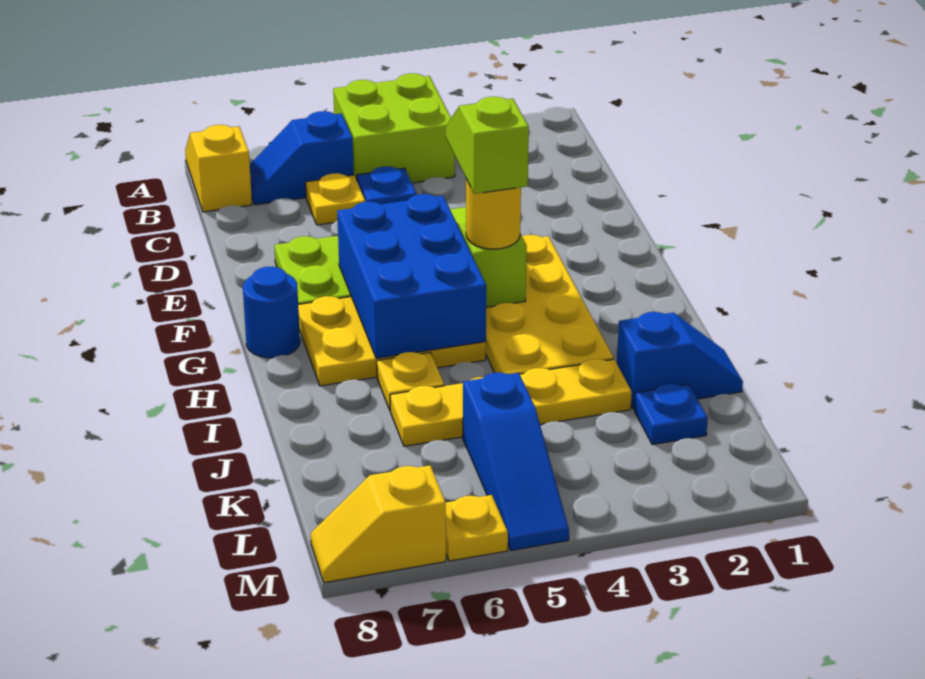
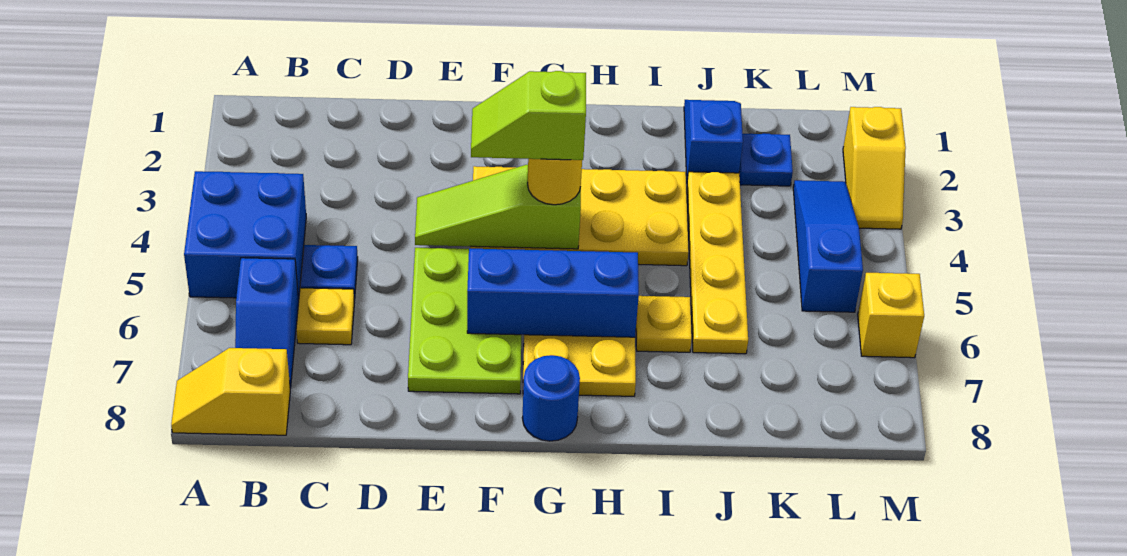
lime 2x2 brick [333,73,455,183] -> blue 2x2 brick [184,171,306,299]
blue 2x3 brick [337,194,486,358] -> blue 1x3 brick [467,249,639,337]
blue 1x3 slope [463,373,569,550] -> blue 1x3 slope turned to [793,180,863,312]
yellow 1x1 plate [446,495,508,561] -> yellow 1x1 brick [858,273,924,358]
yellow 1x2 slope [311,465,446,583] -> yellow 1x2 slope moved to [843,107,906,229]

